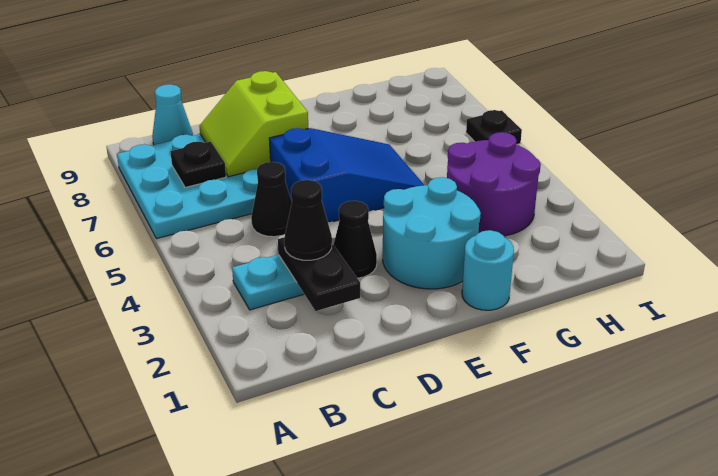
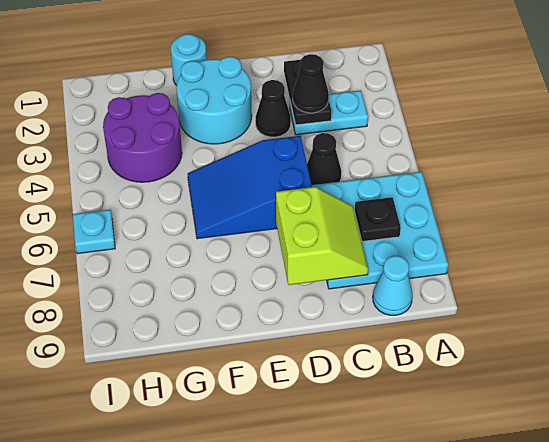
black 1x1 plate [466,110,522,145] -> cyan 1x1 plate [73,210,115,254]

